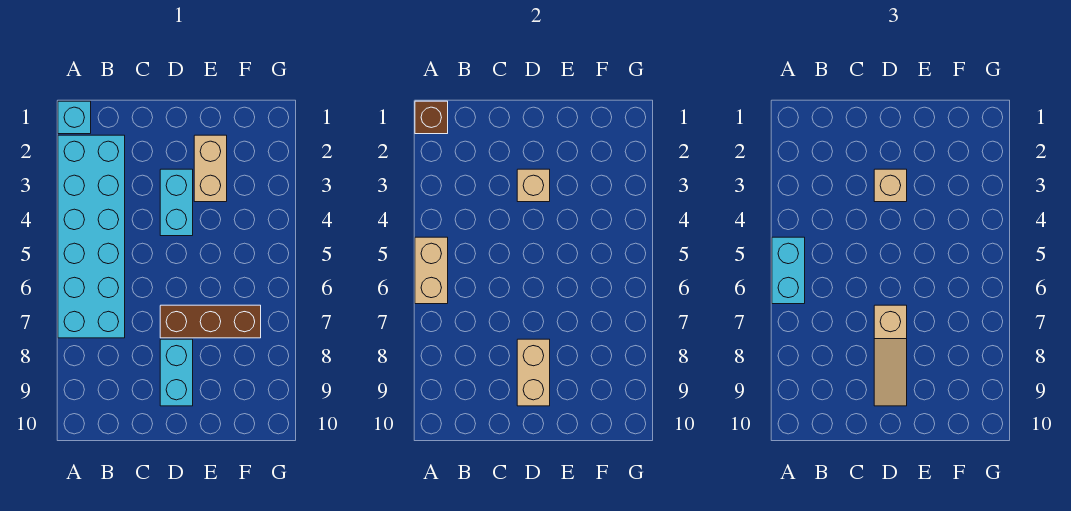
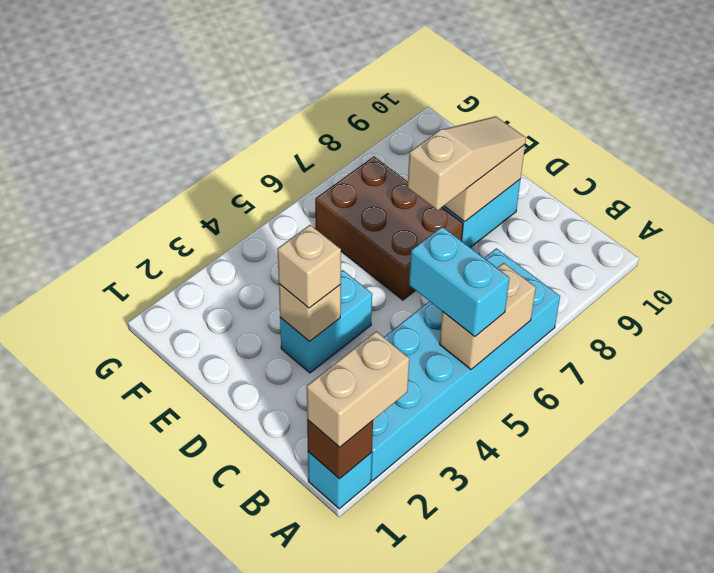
cyan 1x2 brick [772,237,805,304] -> cyan 1x2 brick turned to [409,227,509,337]
brown 1x3 brick [160,305,261,338] -> brown 2x3 brick [315,156,463,300]
tan 1x2 brick [194,135,227,202] -> tan 1x2 brick moved to [307,331,409,447]

